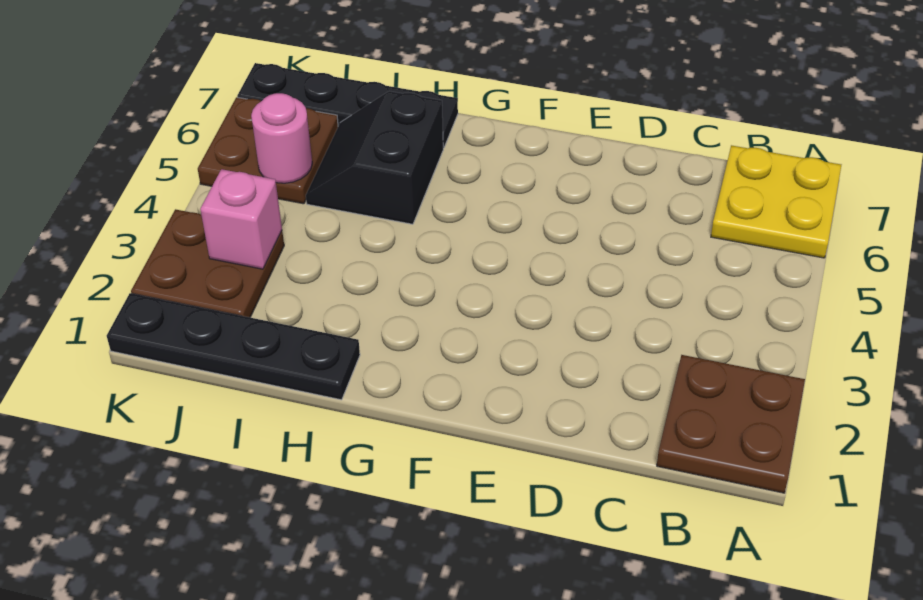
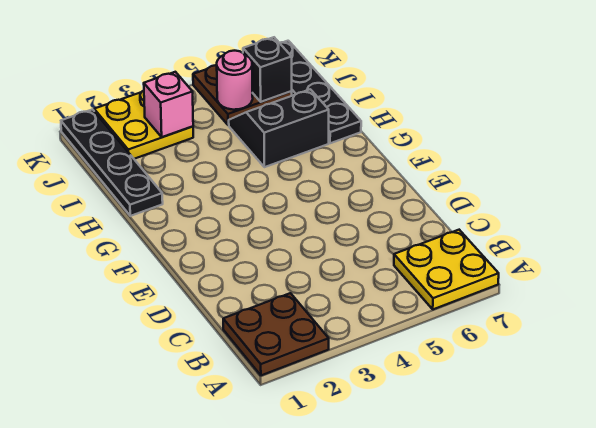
brown 2x2 plate [131,209,284,317] -> yellow 2x2 plate [94,91,193,159]
none -> black 1x1 brick [243,37,292,102]

